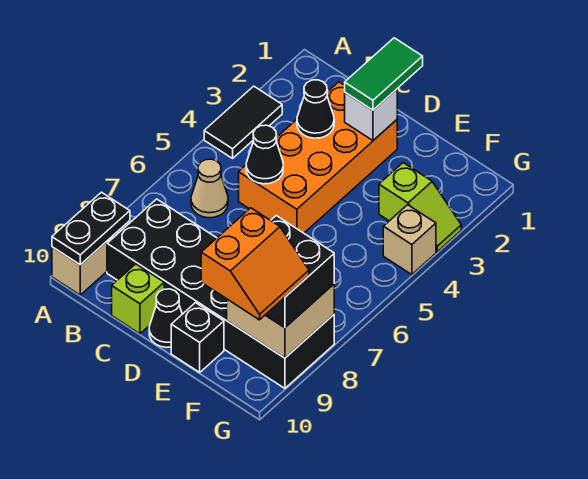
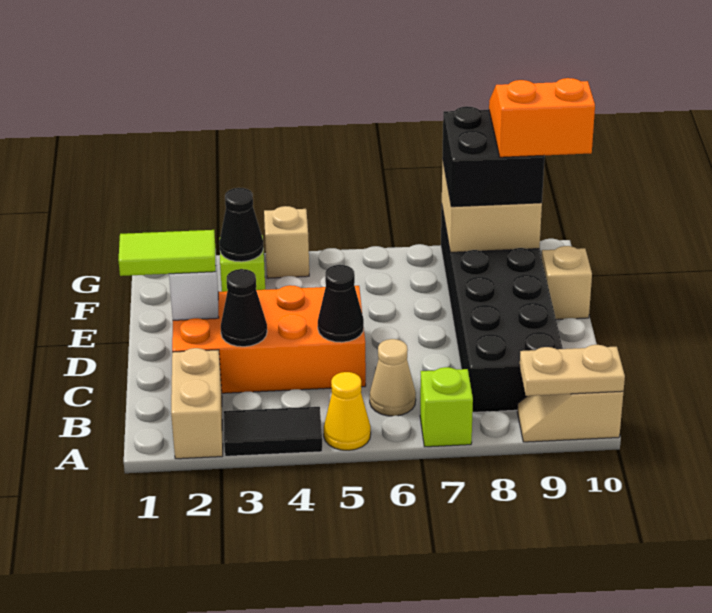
none -> tan 1x2 brick [171,348,223,459]
none -> yellow 1x1 cone [324,372,371,450]
black 1x2 plate [52,192,130,265] -> tan 1x2 plate [520,345,625,396]
lime 1x1 brick [112,264,164,334] -> lime 1x1 brick moved to [420,367,473,447]
green 1x2 tile [345,38,423,110] -> lime 1x2 tile [118,230,216,276]
black 1x1 cone [149,289,182,348] -> black 1x1 cone moved to [219,188,263,262]
black 1x1 brick [171,303,224,372] -> tan 1x1 brick [542,246,592,320]

